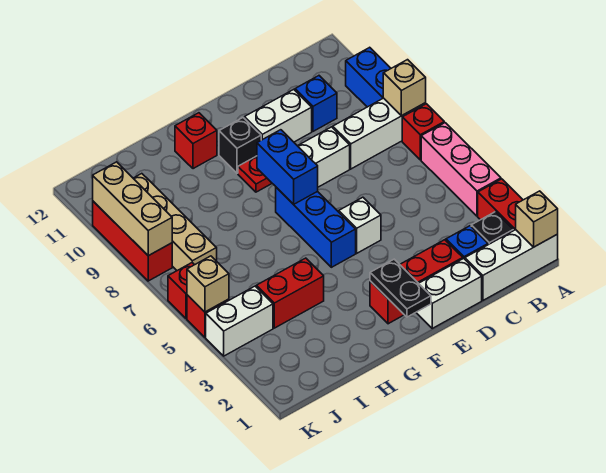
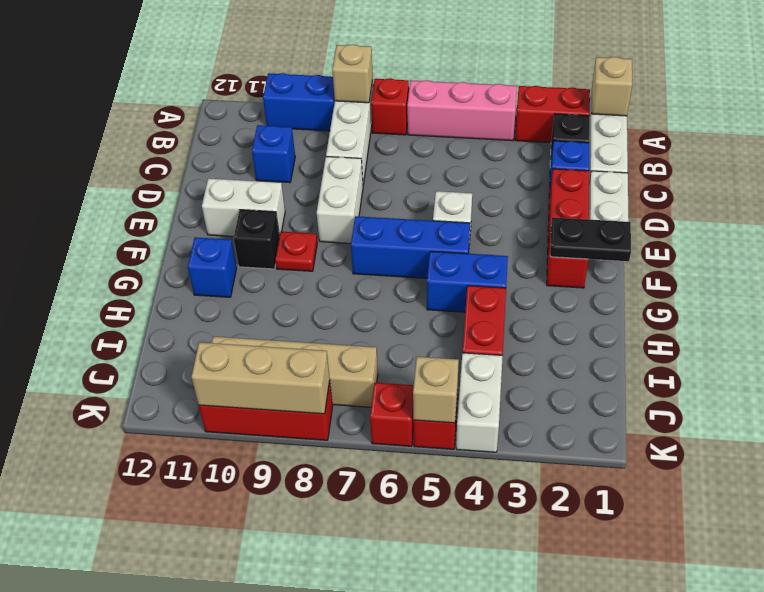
white 1x2 brick [244,89,312,142] -> white 1x2 brick turned to [202,178,285,237]
blue 1x2 brick [257,130,318,204] -> blue 1x2 brick moved to [427,251,508,312]
red 1x1 brick [175,113,217,169] -> blue 1x1 brick [188,237,237,297]

